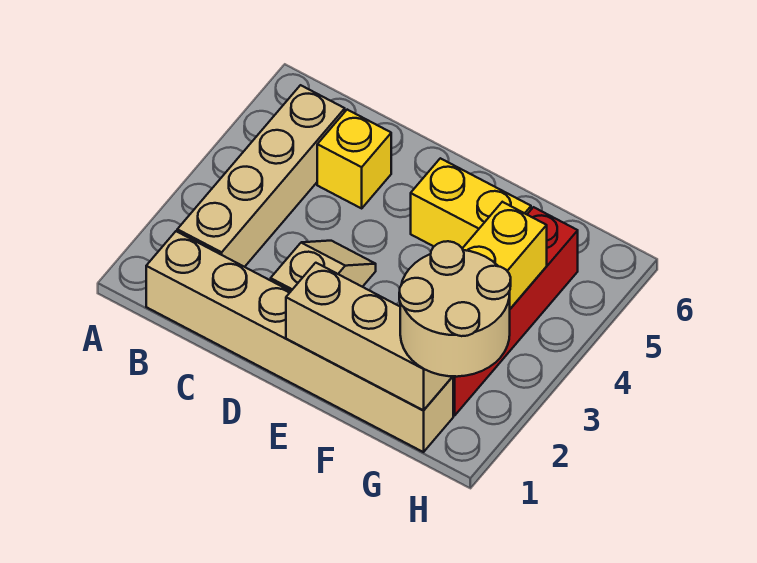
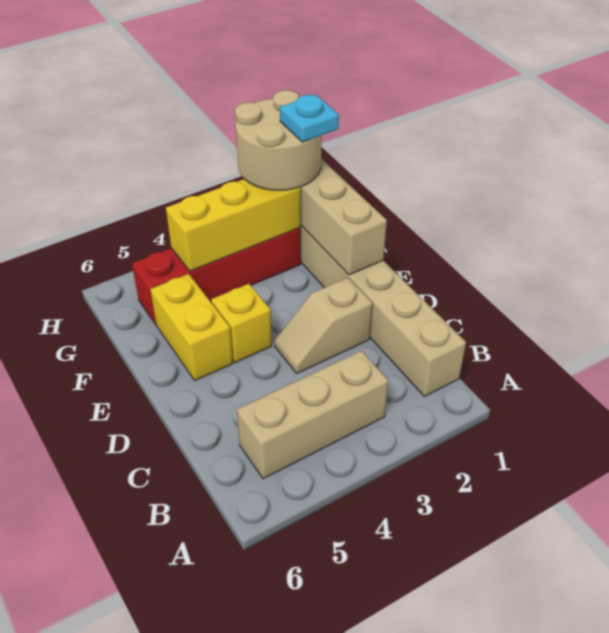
tan 1x4 brick [177,85,345,267] -> tan 1x3 brick [237,351,388,479]
yellow 1x1 brick [317,110,391,208] -> yellow 1x1 brick moved to [211,284,272,363]
none -> cyan 1x1 plate [280,95,339,142]

